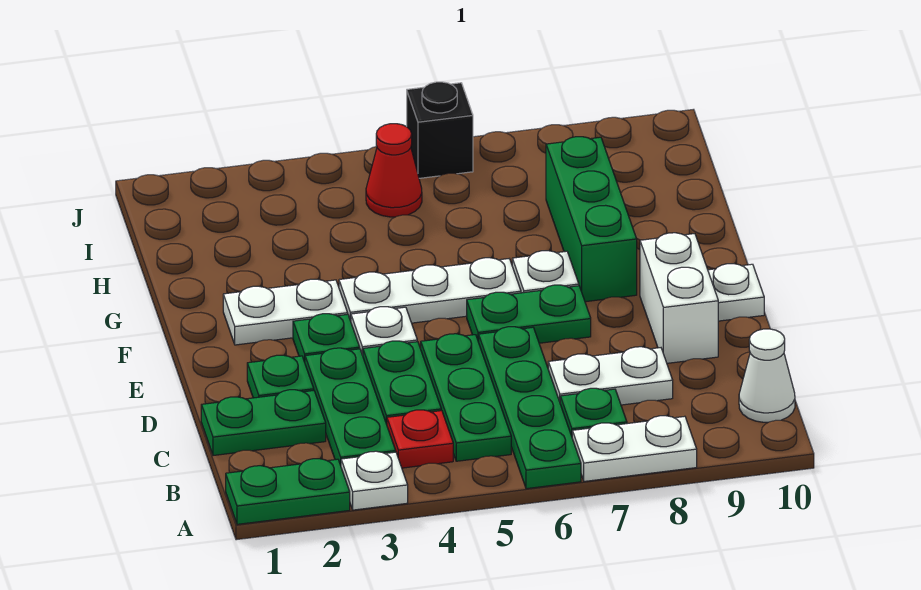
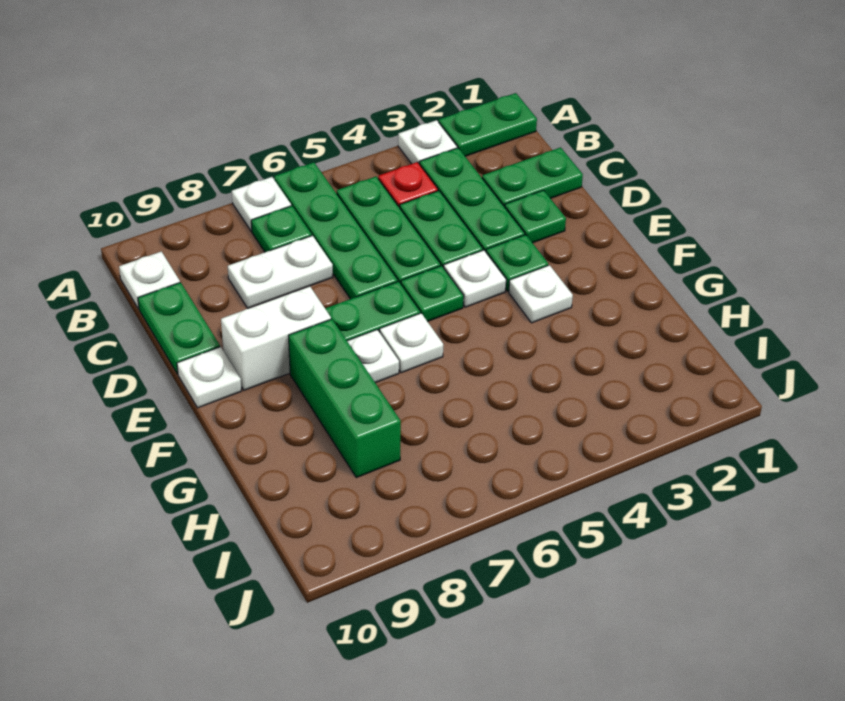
white 1x2 plate [572,416,697,481] -> white 1x1 plate [232,177,291,231]
white 1x1 cone [739,329,795,422] -> white 1x1 plate [119,251,180,309]
none -> green 1x2 plate [138,282,220,374]
white 1x2 brick [640,233,718,363] -> white 1x2 brick turned to [221,286,331,390]
none -> green 1x1 plate [401,266,464,321]
white 1x2 plate [223,279,348,345] -> white 1x1 plate [509,265,573,323]
white 1x3 plate [339,258,521,323] -> white 1x1 plate [380,313,443,373]
red 1x1 cone [366,124,422,217] -> none
black 1x1 brick [407,82,473,178] -> none

